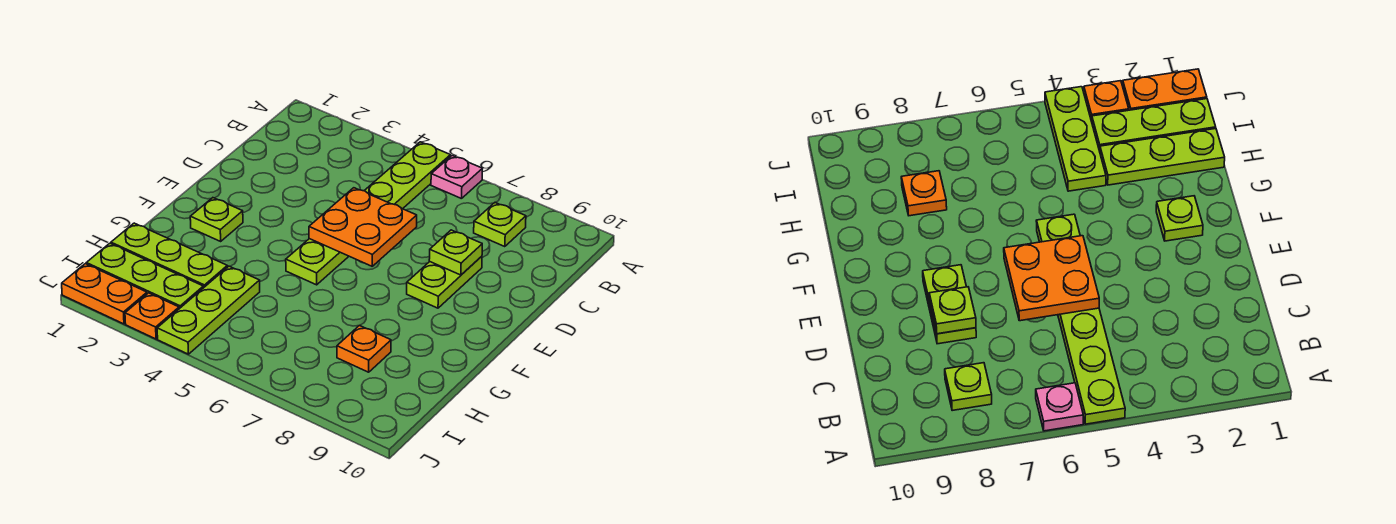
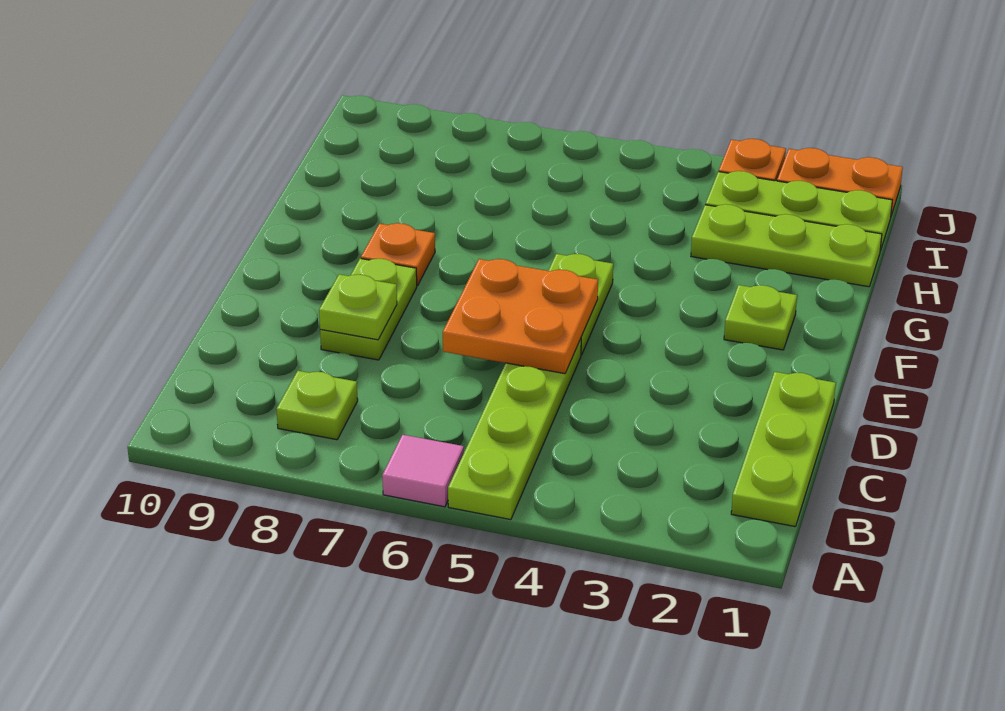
pink 1x1 plate [431,156,482,199] -> pink 1x1 tile [382,435,464,507]
lime 1x3 plate [157,266,260,354] -> lime 1x3 plate moved to [731,372,836,526]
orange 1x1 plate [337,325,391,372] -> orange 1x1 plate moved to [361,223,435,286]

